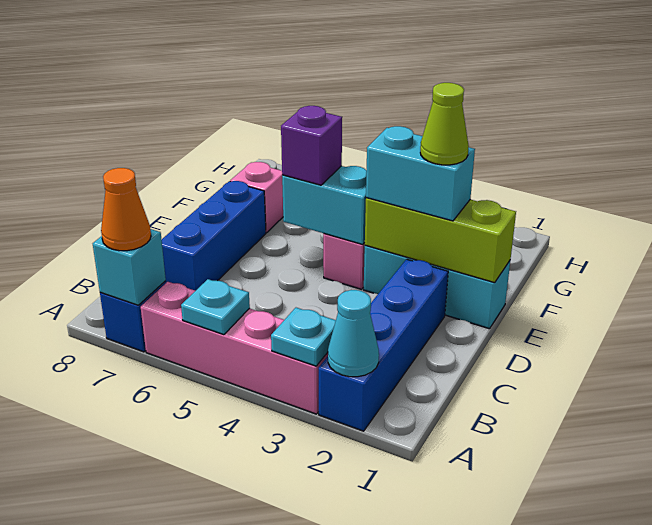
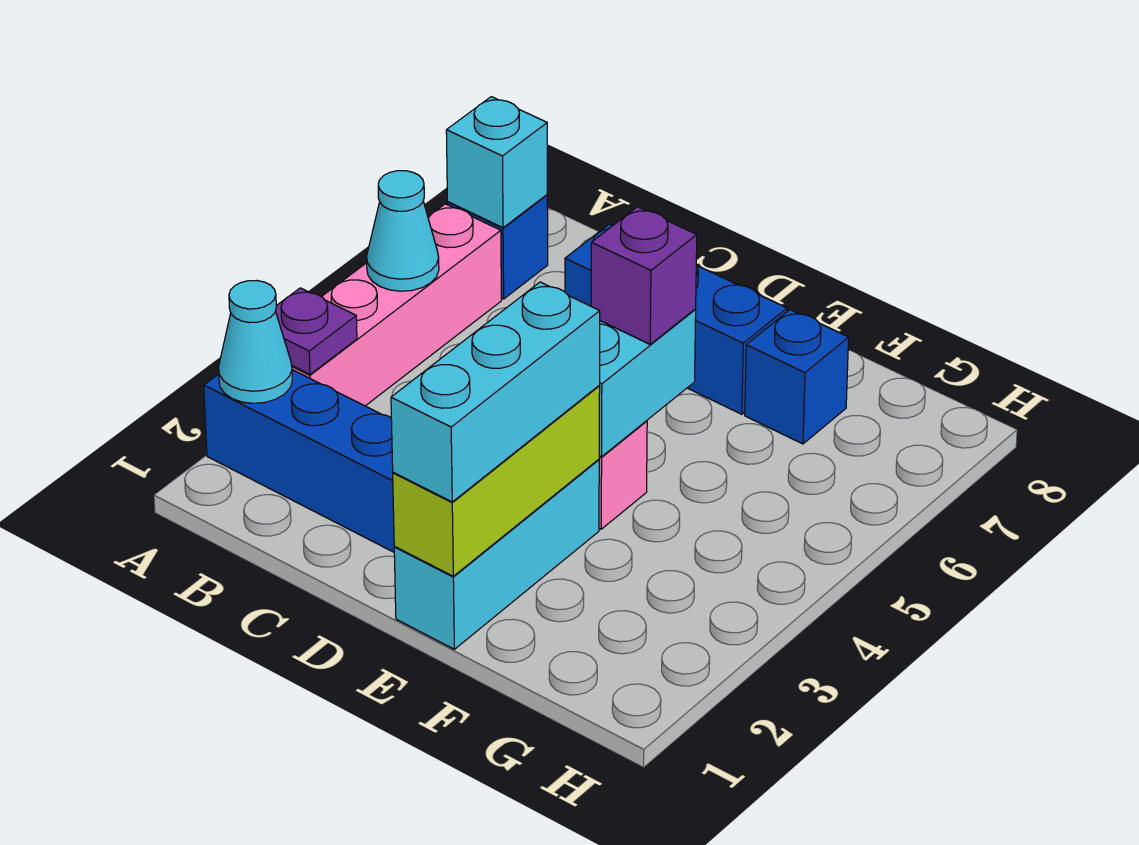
cyan 1x1 plate [271,308,336,366] -> purple 1x1 plate [276,288,357,374]
cyan 1x1 plate [181,279,250,335] -> cyan 1x1 cone [367,171,439,291]
orange 1x1 cone [101,168,151,251] -> none
cyan 1x2 brick [366,126,475,221] -> cyan 1x3 brick [391,282,600,502]
lime 1x1 cone [420,83,469,165] -> none
pink 1x1 brick [230,162,283,233] -> blue 1x1 brick [745,310,849,444]

